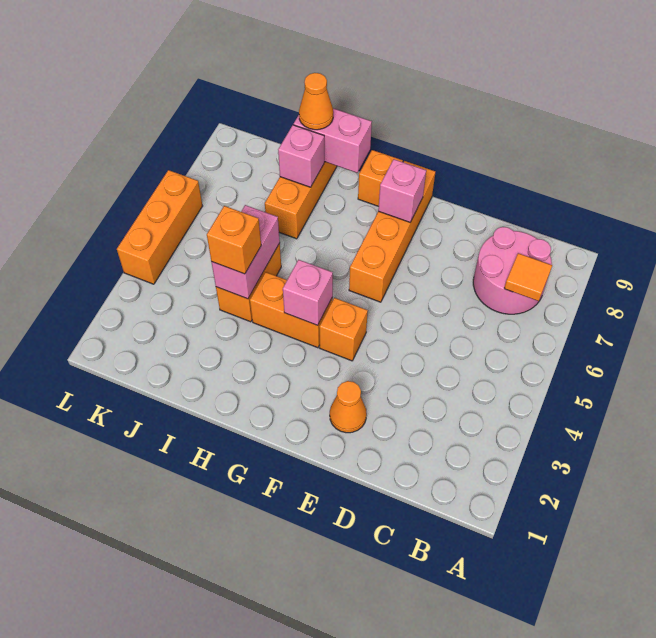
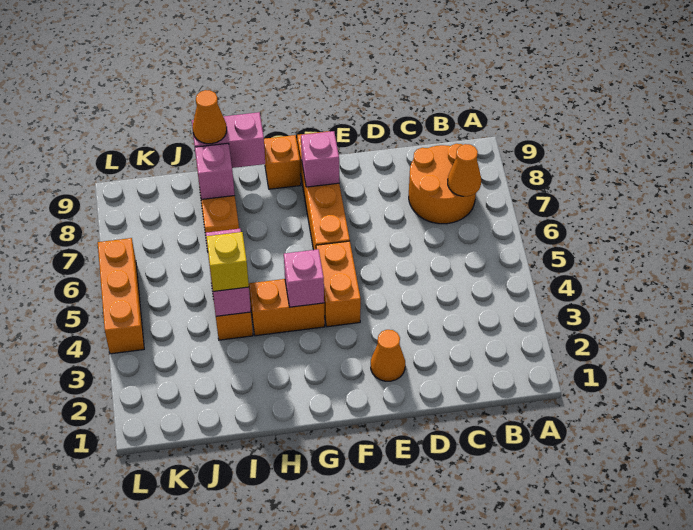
pink 2x2 round brick [473,227,552,314] -> orange 2x2 round brick [409,144,476,224]
orange 1x1 tile [504,253,552,301] -> orange 1x1 cone [448,144,481,196]
orange 1x1 brick [319,298,368,361] -> orange 1x2 brick [316,241,361,327]
orange 1x1 brick [207,206,261,274] -> yellow 1x1 brick [206,232,249,291]

